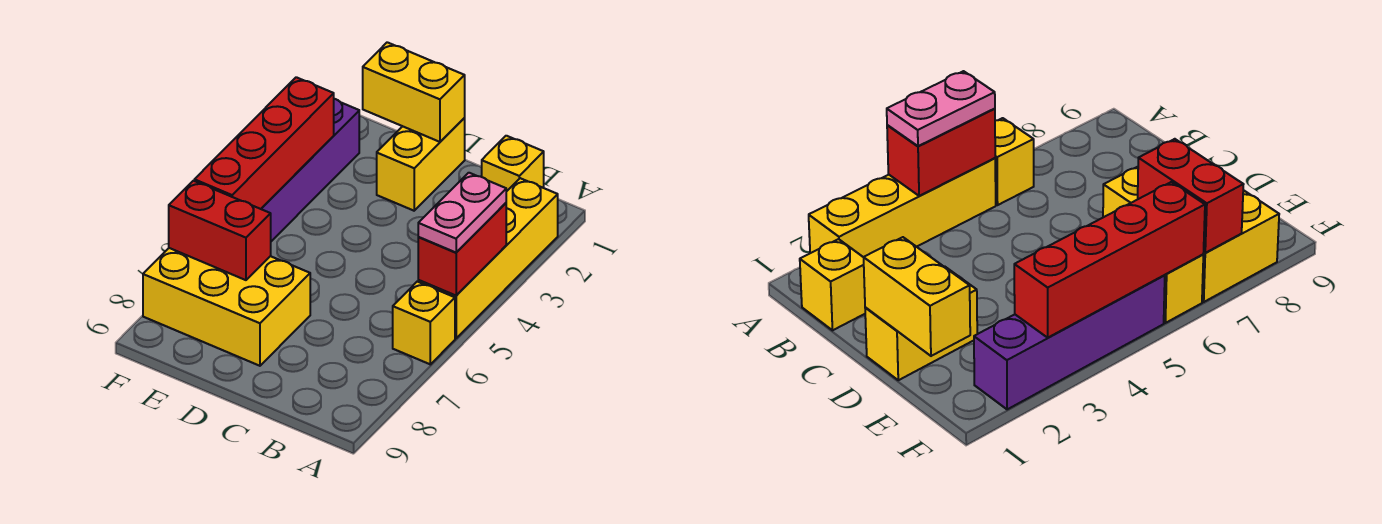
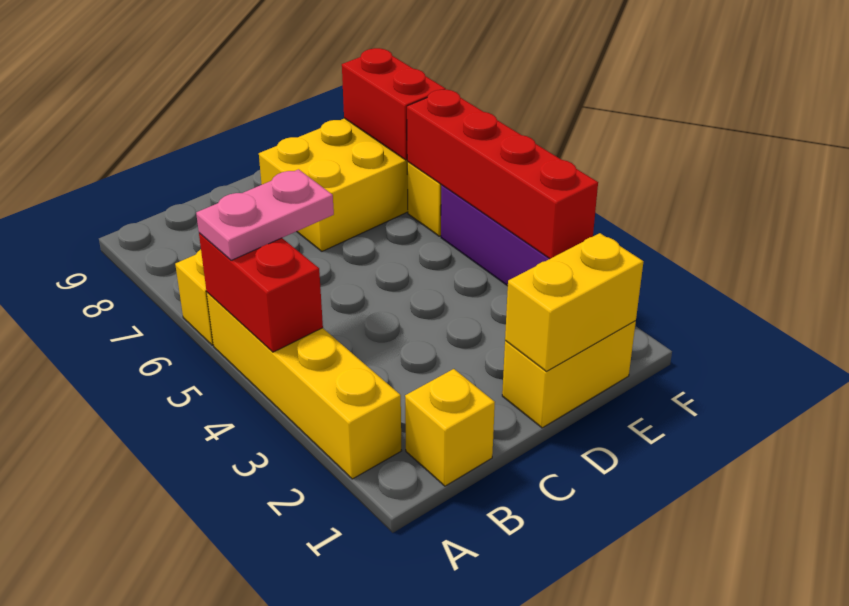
pink 1x2 plate [418,173,506,252] -> pink 1x2 plate turned to [196,169,334,260]
yellow 1x2 brick [377,118,465,211] -> yellow 1x2 brick turned to [502,321,636,428]
red 1x2 brick [169,181,271,280] -> red 1x2 brick turned to [342,48,446,160]

